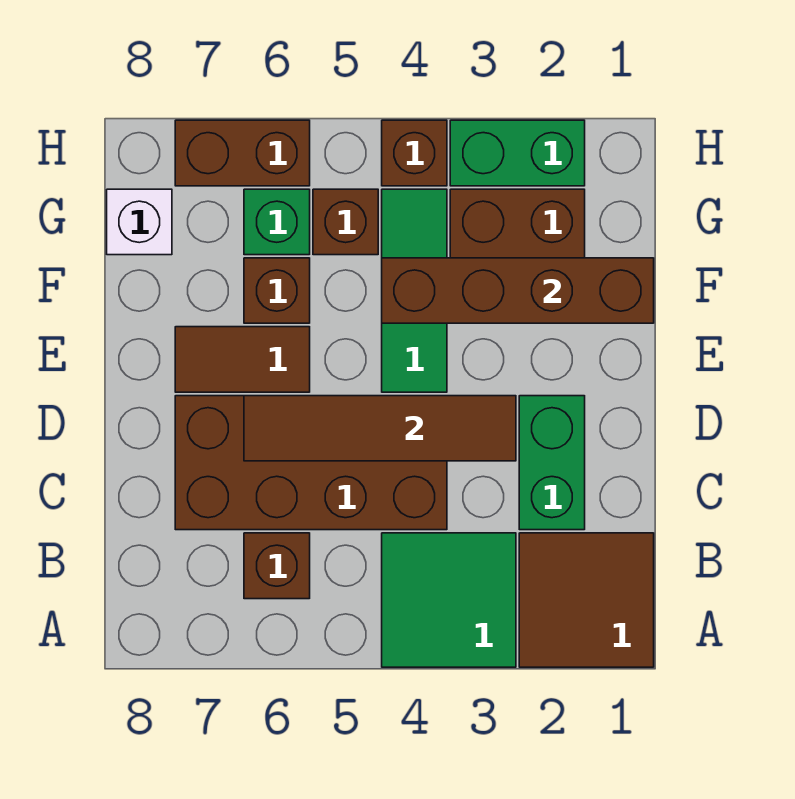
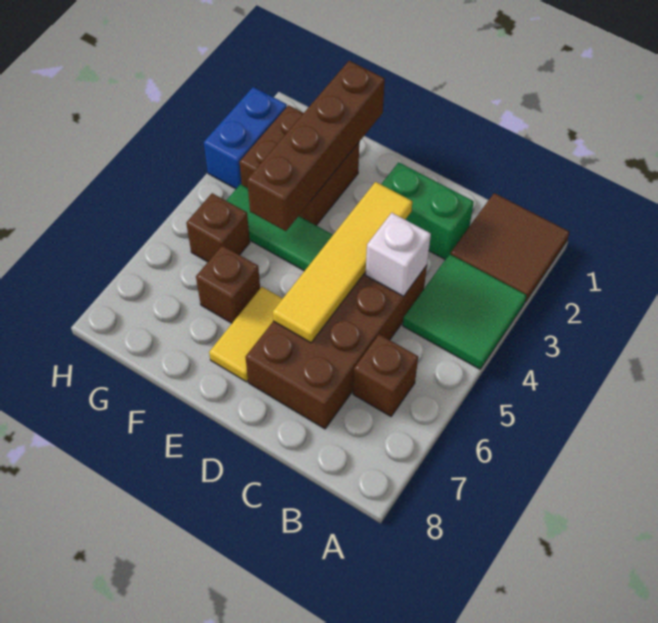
brown 1x4 tile [244,396,516,461] -> yellow 1x4 tile [273,182,412,343]
brown 1x2 tile [175,327,310,392] -> yellow 1x2 tile [209,287,283,382]
green 1x1 brick [244,189,310,255] -> none
white 1x1 brick [107,189,172,255] -> white 1x1 brick moved to [366,213,431,296]
green 1x2 brick [450,120,585,186] -> blue 1x2 brick [204,87,287,189]
brown 1x1 brick [382,120,447,186] -> none
brown 1x2 brick [175,120,310,186] -> none

